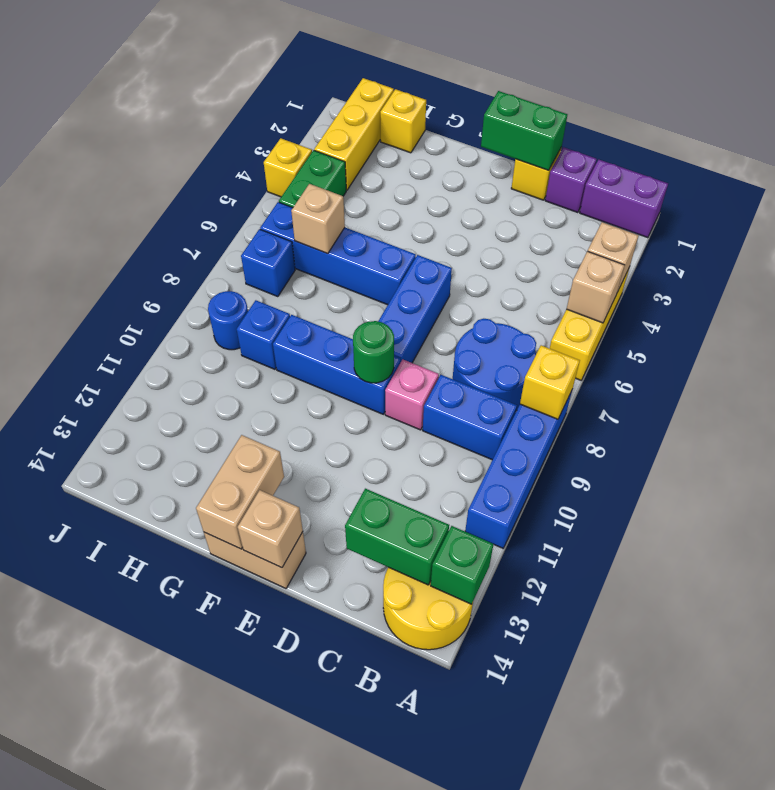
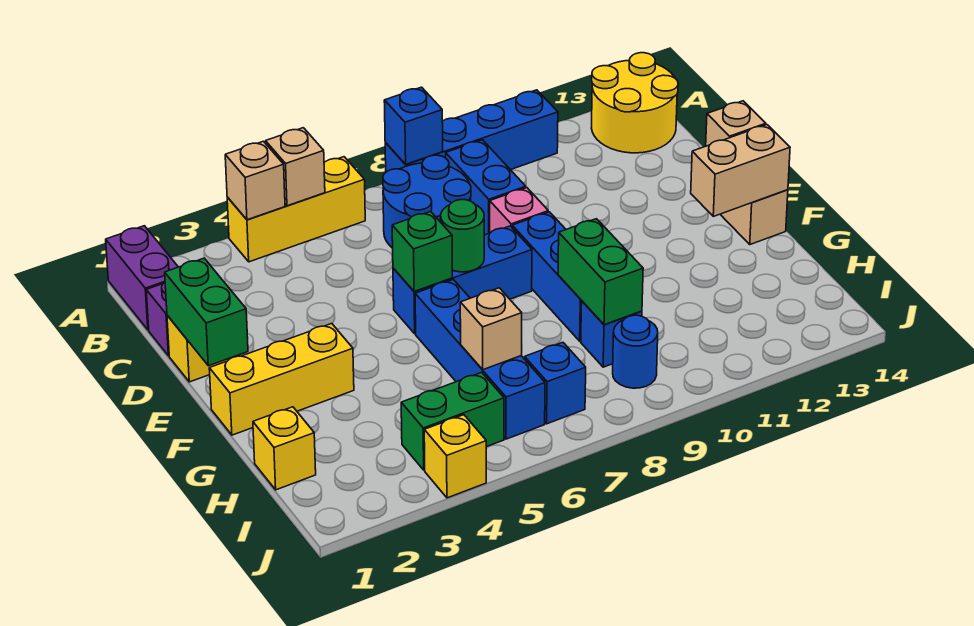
yellow 1x1 brick [520,345,580,419] -> blue 1x1 brick [384,87,443,164]
green 1x1 brick [431,526,493,604] -> green 1x1 brick moved to [392,212,452,292]
green 1x2 brick [345,489,449,585] -> green 1x2 brick moved to [558,219,643,325]
green 1x1 round brick [353,321,394,383] -> green 1x1 round brick moved to [441,200,484,272]
yellow 1x3 brick [314,78,394,190] -> yellow 1x3 brick moved to [209,324,354,435]

